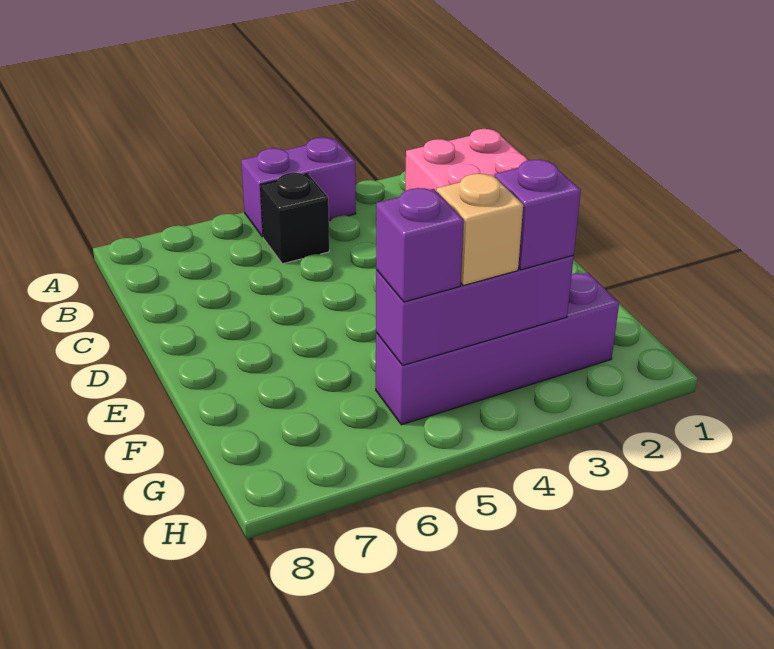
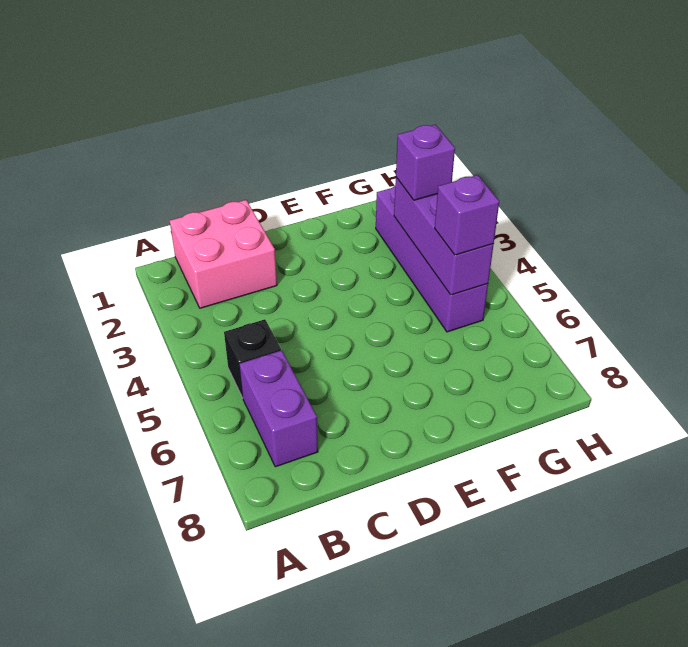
purple 1x2 brick [241,138,356,237] -> purple 1x2 brick moved to [239,350,318,467]
tan 1x1 brick [436,174,523,286] -> none

